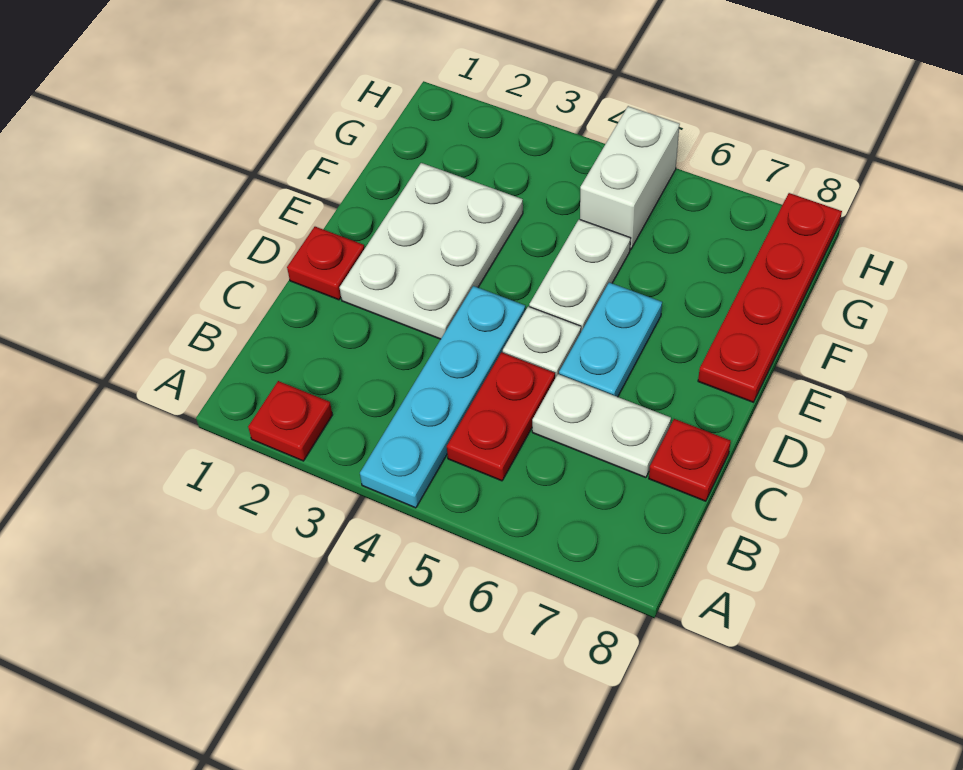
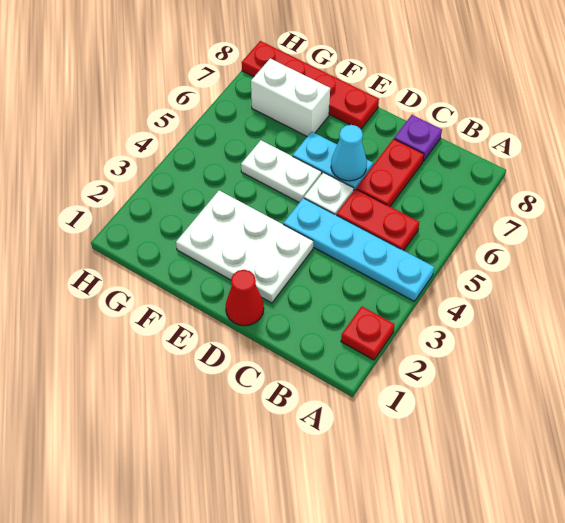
white 1x2 plate [532,374,671,478] -> red 1x2 plate [356,139,424,206]
red 1x1 plate [649,419,731,501] -> purple 1x1 plate [394,115,442,161]
red 1x1 plate [287,227,365,300] -> red 1x1 cone [226,270,264,326]
none -> cyan 1x1 cone [331,125,367,181]
white 1x2 brick [580,106,680,250] -> white 1x2 brick moved to [251,59,330,136]

